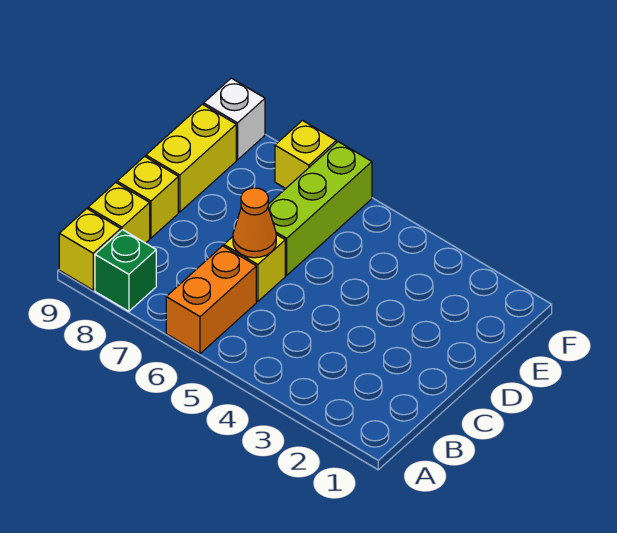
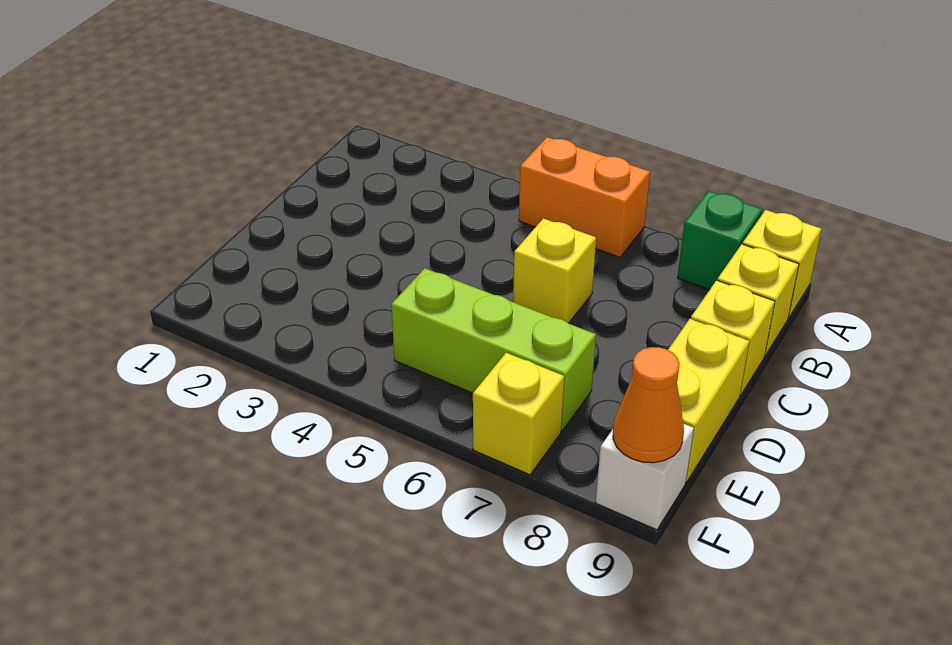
orange 1x2 brick [166,246,256,354] -> orange 1x2 brick turned to [519,137,650,257]
orange 1x1 cone [233,188,276,258] -> orange 1x1 cone moved to [613,347,684,463]
lime 1x3 brick [268,142,372,275] -> lime 1x3 brick turned to [391,268,596,431]

